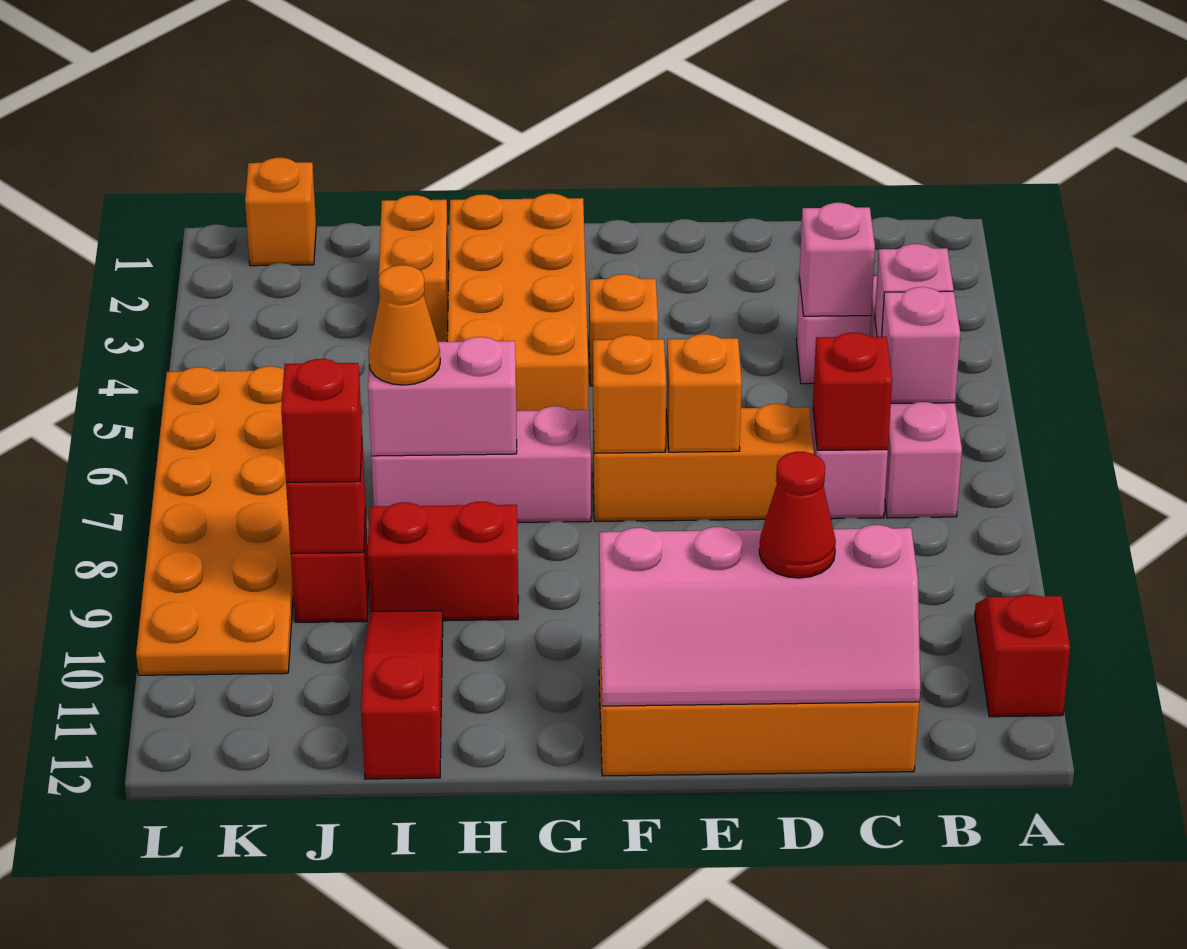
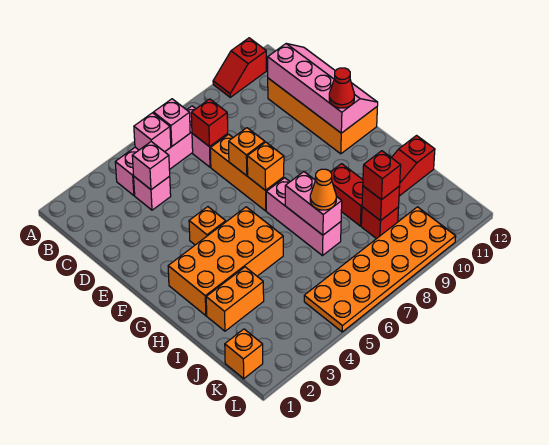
red 1x1 cone [759,452,836,578] -> red 1x1 cone moved to [329,68,354,108]

